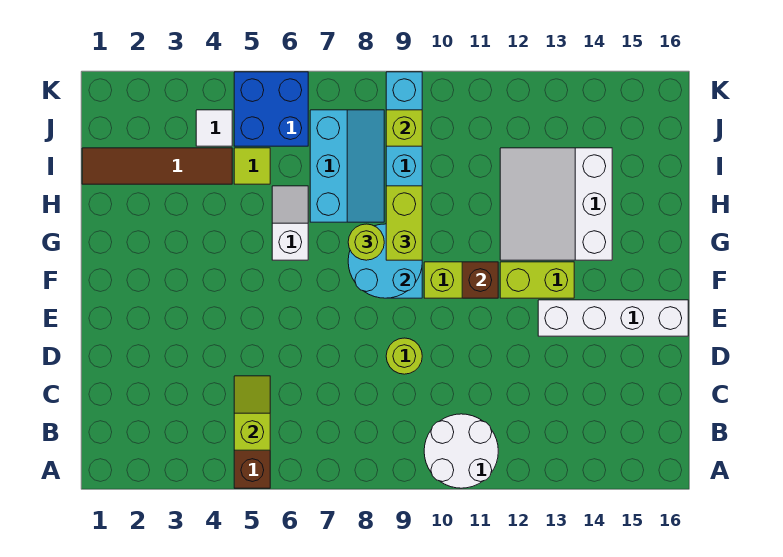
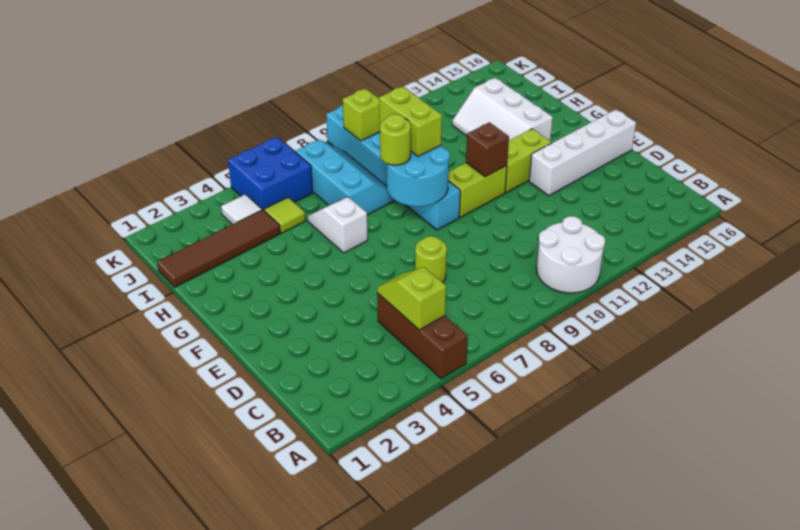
lime 1x1 round brick [386,338,422,374] -> lime 1x1 round brick moved to [415,236,447,283]
white 3x3 slope [500,148,612,260] -> white 2x3 slope [452,78,553,141]

